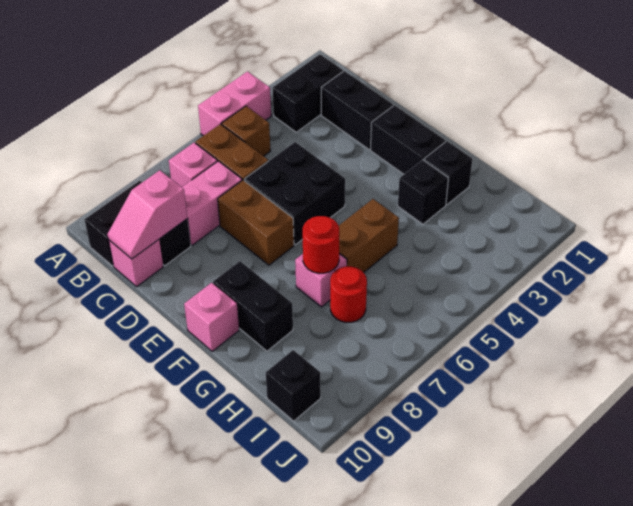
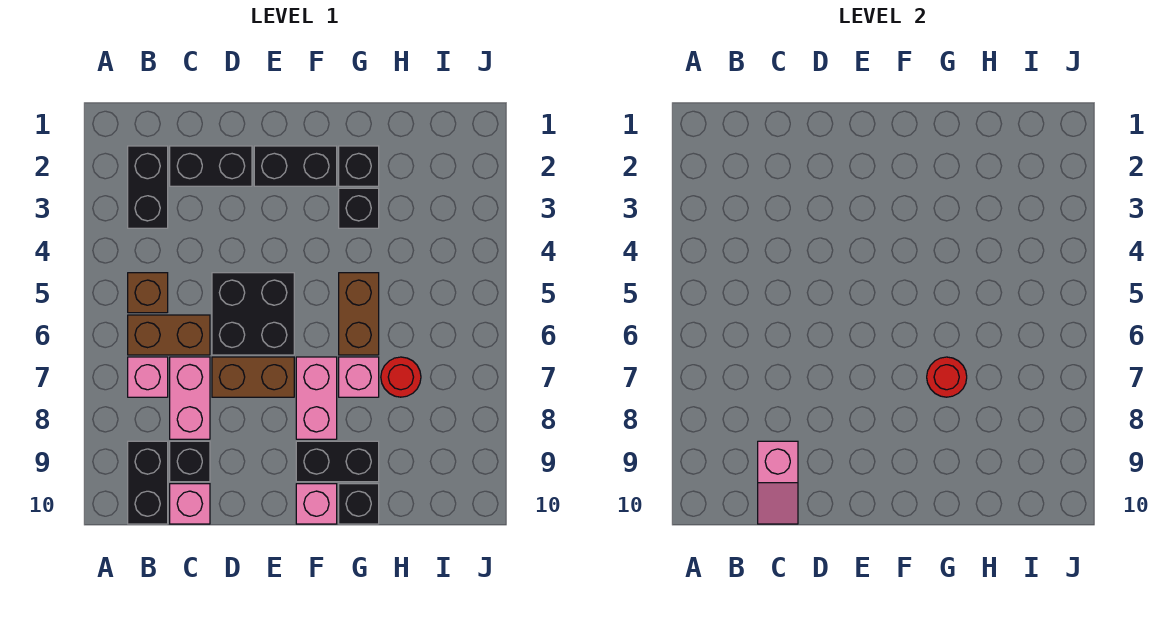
pink 1x2 brick [198,72,271,136] -> pink 1x2 brick moved to [296,357,337,439]
black 1x1 brick [266,350,321,421] -> black 1x1 brick moved to [339,484,379,524]

